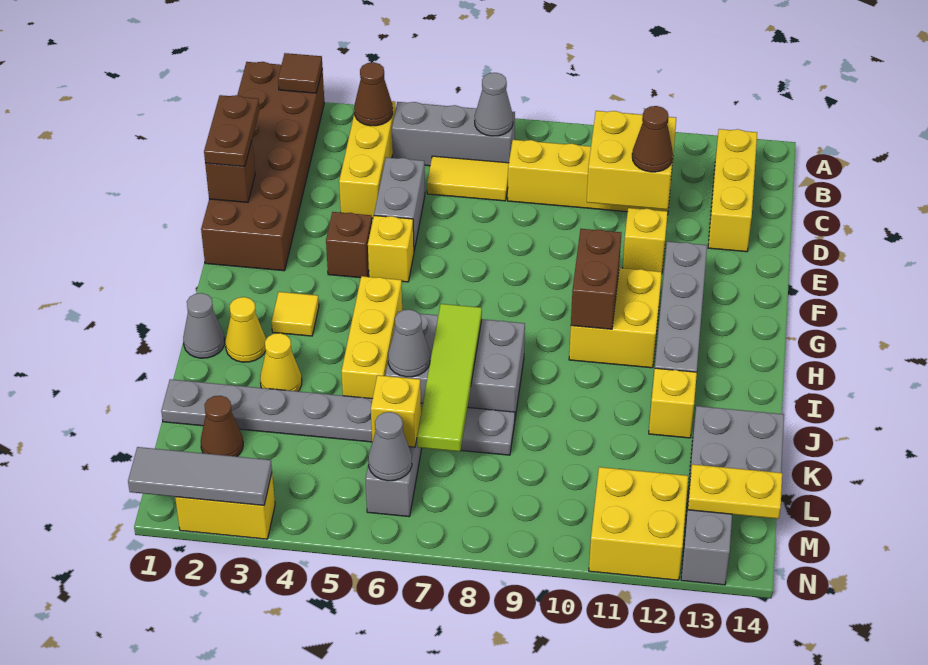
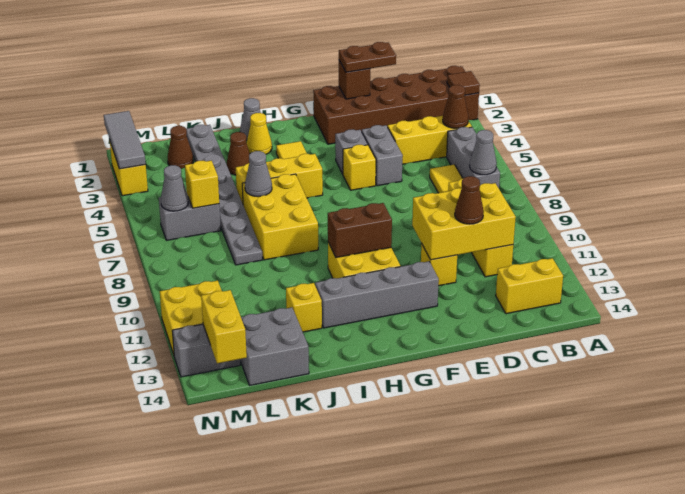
yellow 1x3 brick [708,129,757,252] -> yellow 1x2 brick [496,258,563,314]
yellow 2x2 brick [587,111,676,210] -> yellow 2x3 brick [412,183,516,260]
grey 1x2 brick [374,157,425,250] -> grey 1x2 brick turned to [362,125,403,186]
brown 1x1 brick [326,212,372,278] -> grey 1x1 brick [335,129,368,174]
grey 2x3 brick [385,312,525,417] -> yellow 2x3 brick [242,174,318,260]
lime 1x4 tile [417,304,482,452] -> none
yellow 1x1 cone [260,333,302,391] -> brown 1x1 cone [226,132,250,175]
yellow 1x2 plate [688,464,782,519] -> yellow 1x2 brick [201,290,247,363]

